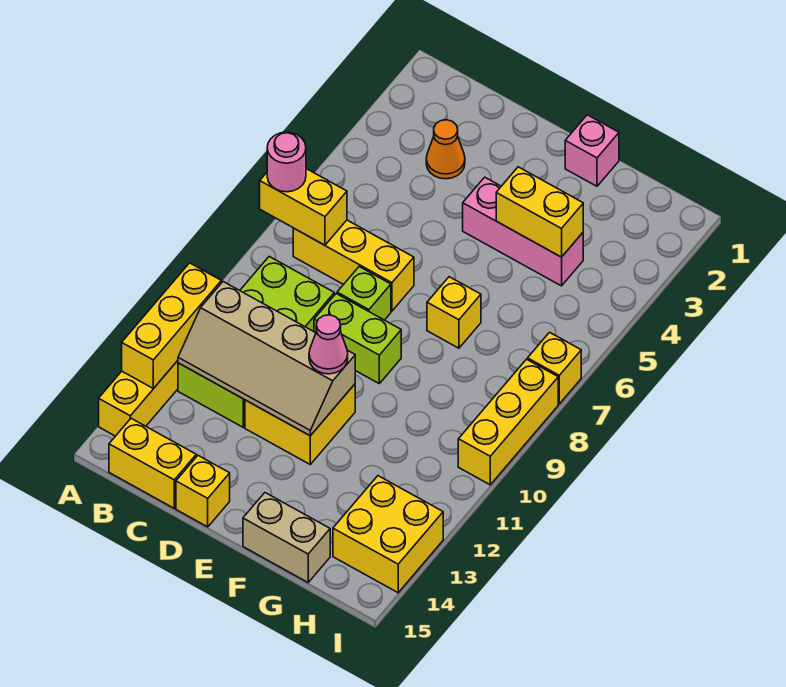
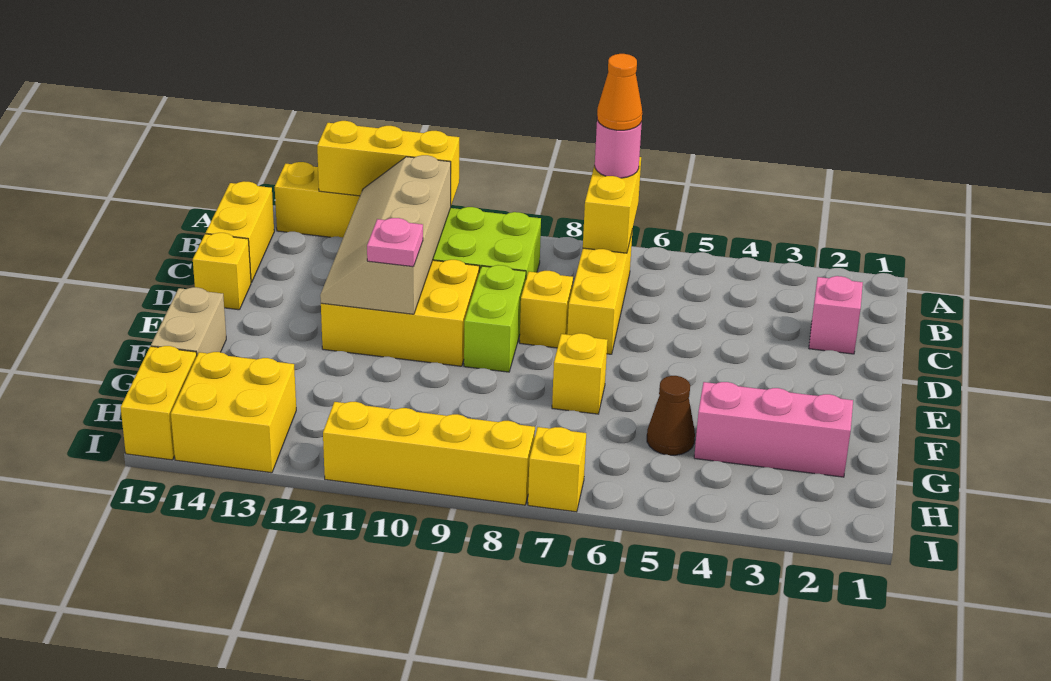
orange 1x1 cone [426,120,465,179] -> orange 1x1 cone moved to [597,54,642,130]
lime 1x1 brick [337,267,391,320] -> yellow 1x1 brick [520,271,573,348]
yellow 2x2 brick [245,384,355,464] -> yellow 2x3 brick [321,260,479,366]
pink 1x3 brick [463,177,583,286] -> pink 1x3 brick turned to [694,382,853,477]
pink 1x1 cone [309,315,348,374] -> pink 1x1 plate [367,218,423,267]
pink 1x1 brick [565,115,619,186] -> pink 1x1 brick moved to [809,276,863,354]
yellow 1x2 brick [496,167,583,257] -> yellow 1x2 brick moved to [121,346,197,460]
none -> brown 1x1 cone [647,376,695,455]
yellow 1x3 brick [458,359,558,485] -> yellow 1x4 brick [323,402,535,505]

